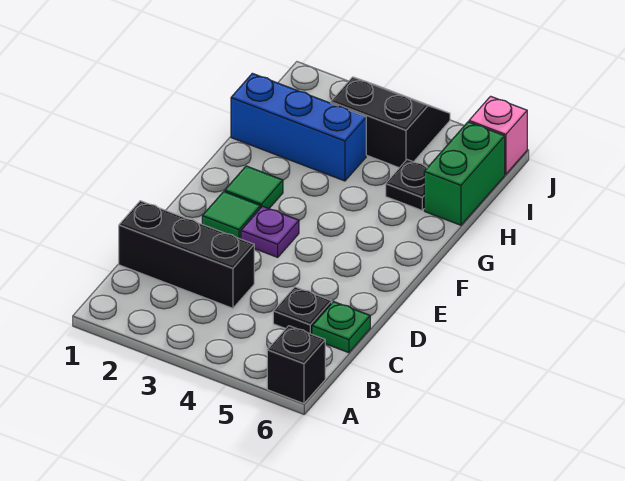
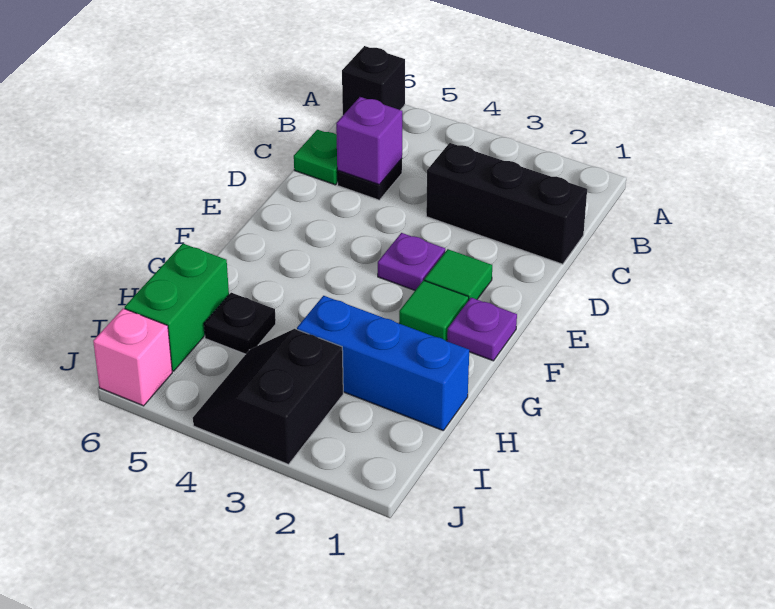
none -> purple 1x1 brick [336,97,402,185]
none -> purple 1x1 plate [447,298,517,361]
black 2x2 slope [331,77,450,168] -> black 2x2 slope turned to [193,329,343,464]

